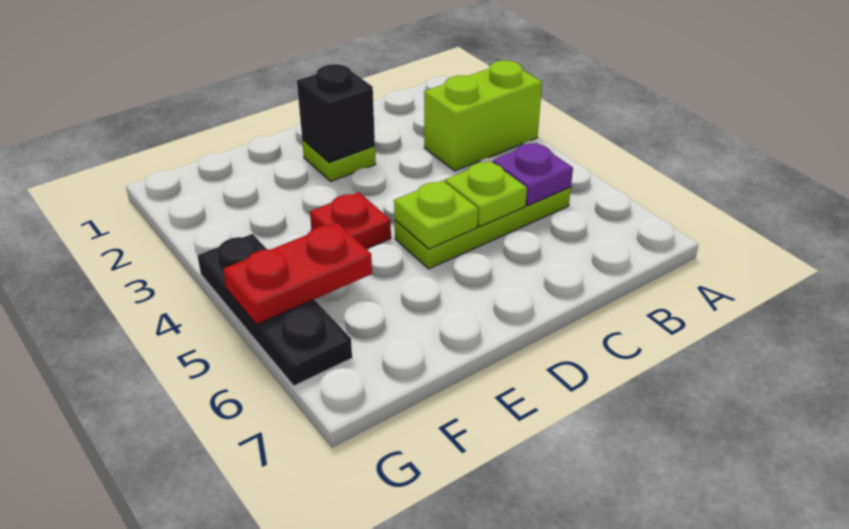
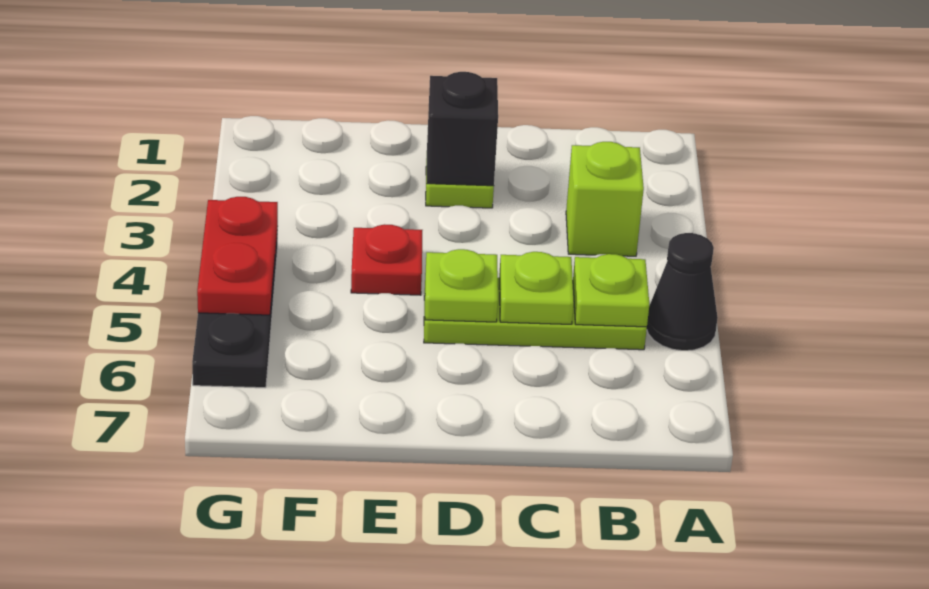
lime 1x2 brick [424,60,542,171] -> lime 1x1 brick [566,142,644,256]
none -> black 1x1 cone [647,233,718,351]
purple 1x1 plate [493,143,573,205] -> lime 1x1 plate [573,254,649,327]
red 1x2 plate [223,223,372,324] -> red 1x2 plate turned to [197,197,278,315]

